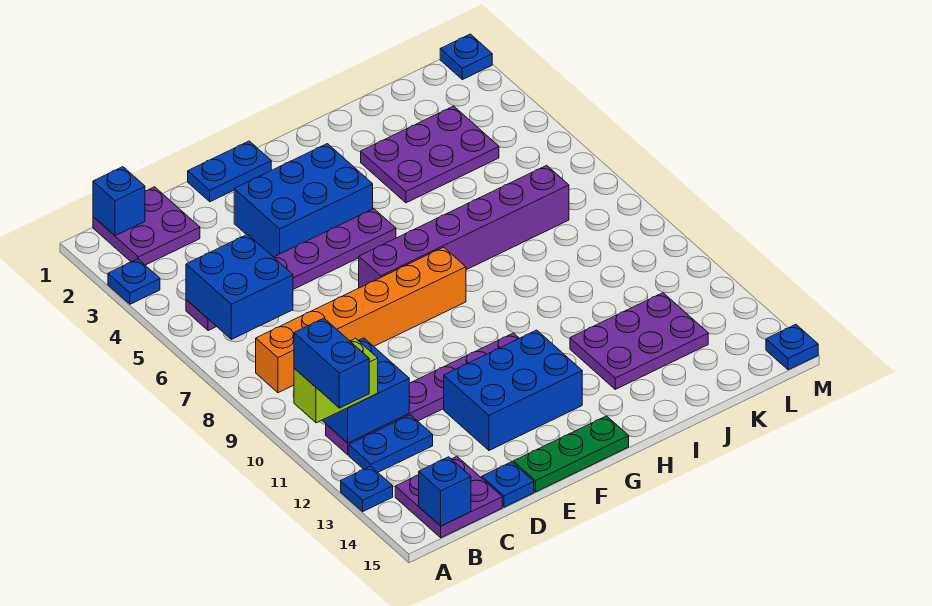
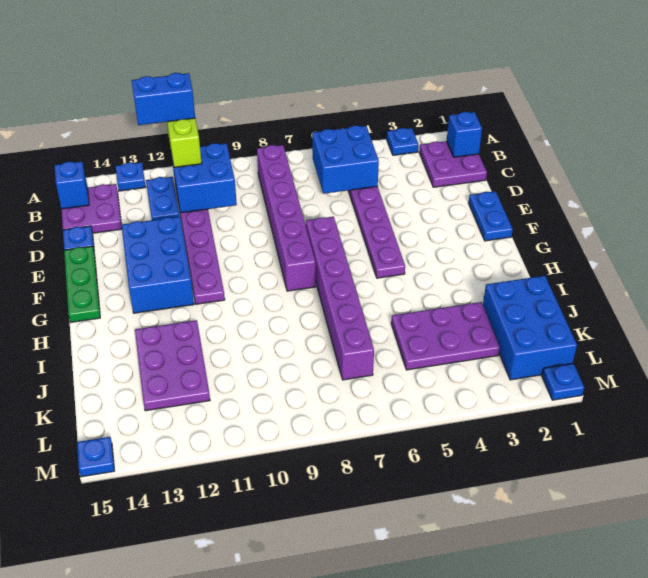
orange 1x6 brick [256,247,466,393] -> purple 1x6 brick [257,145,316,291]
blue 2x3 brick [234,144,373,257] -> blue 2x3 brick moved to [483,276,577,380]
purple 2x3 plate [361,106,499,203] -> purple 2x3 plate turned to [391,302,500,370]

